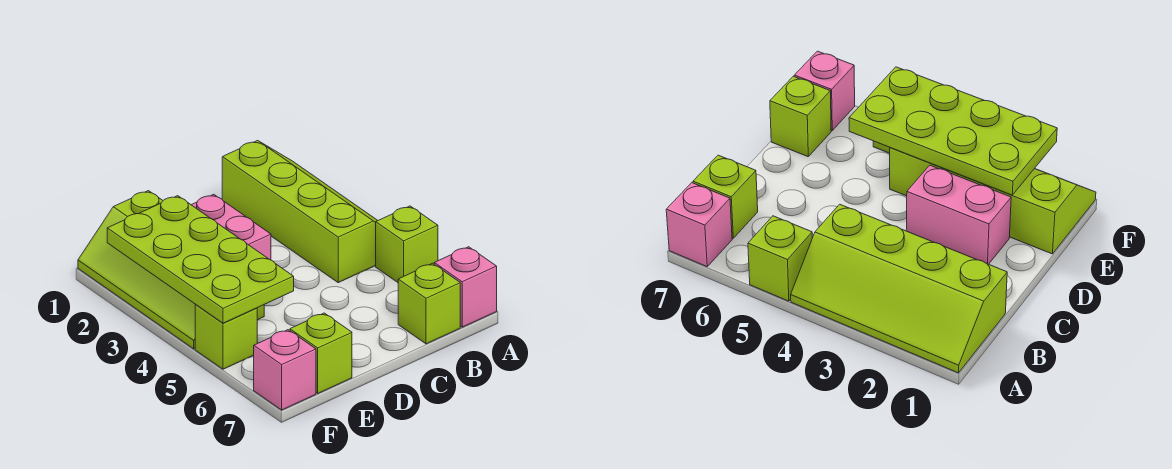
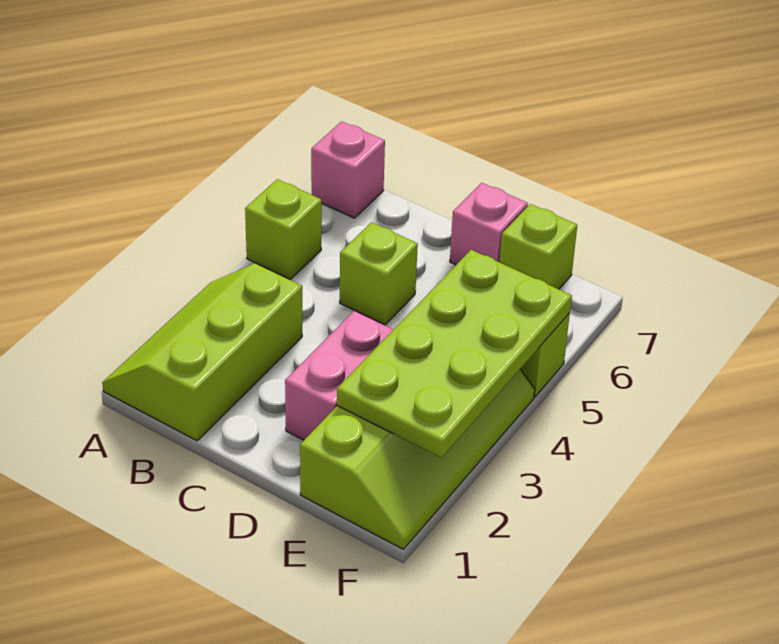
lime 2x4 slope [222,141,378,283] -> lime 2x3 slope [102,263,302,441]
lime 1x1 brick [398,263,460,344] -> lime 1x1 brick moved to [340,222,418,325]
pink 1x1 brick [254,330,316,410] -> pink 1x1 brick moved to [450,183,528,265]

